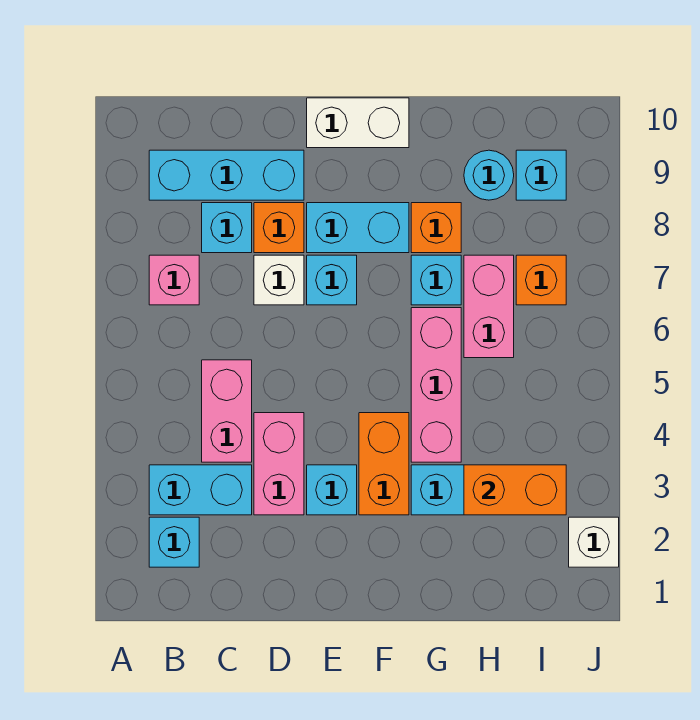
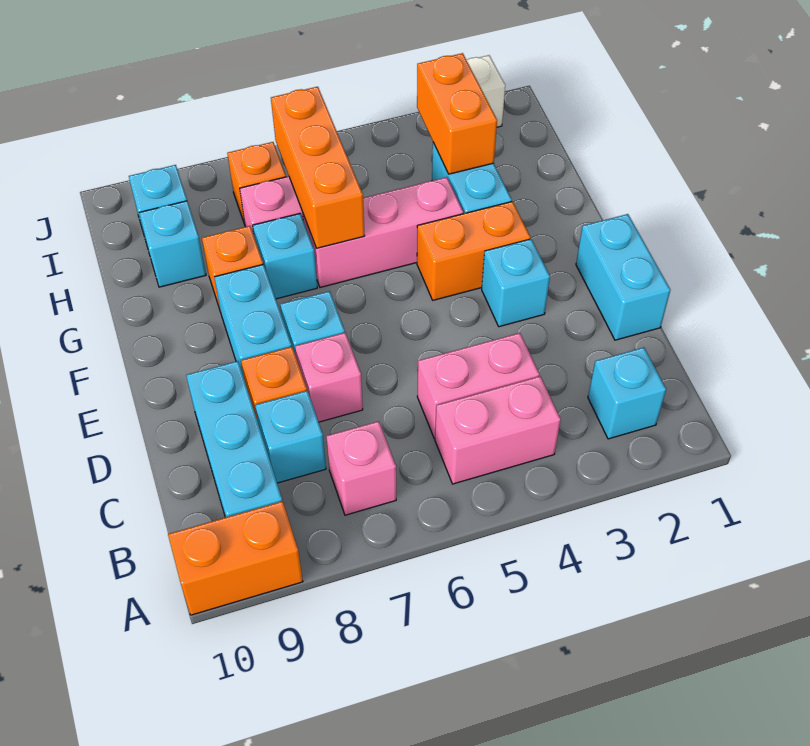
none -> orange 1x2 brick [168,501,303,615]
cyan 1x2 brick [149,465,252,515] -> cyan 1x2 brick moved to [576,214,670,340]
pink 1x2 brick [254,413,304,515] -> pink 1x2 brick moved to [435,376,561,484]
white 1x1 brick [254,255,304,305] -> pink 1x1 brick [295,333,363,422]
white 1x2 brick [307,98,409,148] -> none
none -> orange 1x3 brick [271,87,365,248]
cyan 1x1 round brick [464,150,514,200] -> cyan 1x1 brick [139,201,206,287]

